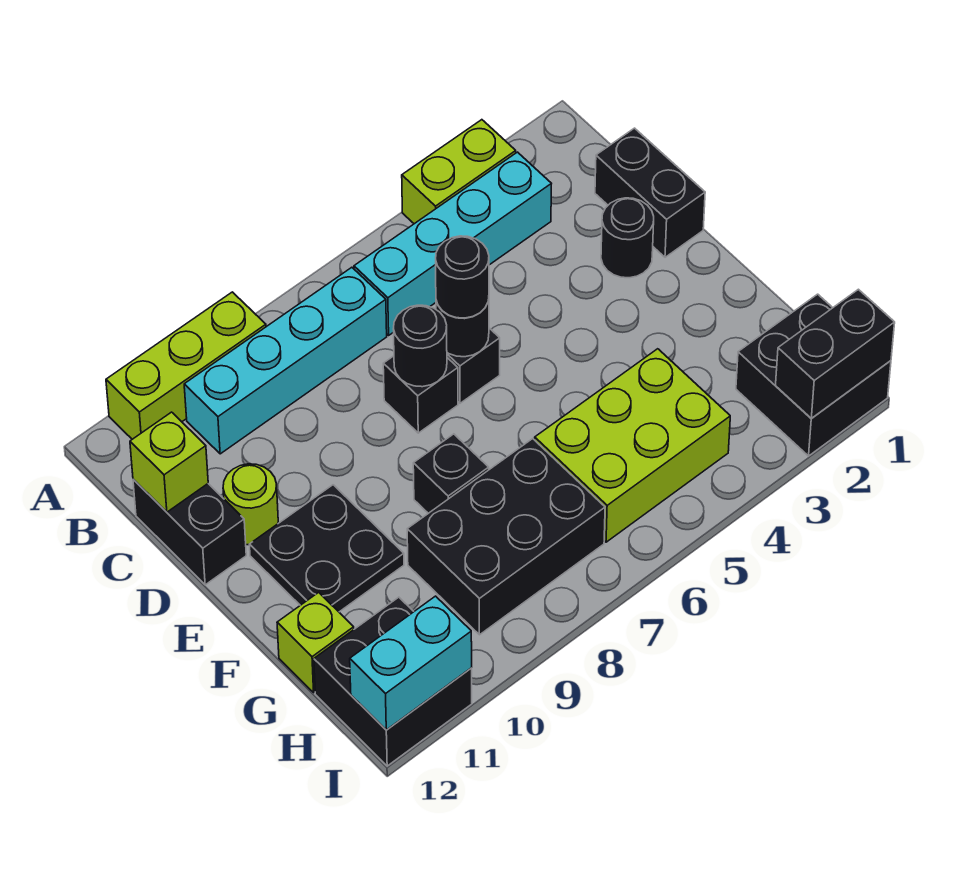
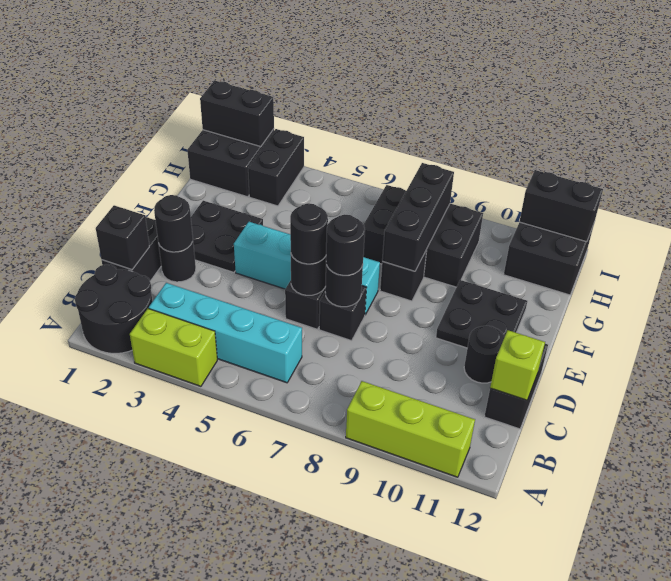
none -> black 2x2 round brick [75,264,153,353]
cyan 1x4 brick [184,267,387,454] -> cyan 1x4 brick moved to [234,222,380,315]
none -> black 1x1 brick [96,205,149,270]
none -> black 1x1 round brick [154,195,193,252]
none -> black 1x1 round brick [326,215,365,275]
lime 1x1 round brick [223,464,278,545] -> black 1x1 round brick [464,326,505,383]
none -> black 2x2 plate [191,201,263,272]
none -> black 1x3 brick [382,163,454,271]
lime 2x3 brick [535,349,730,542] -> none
lime 1x1 brick [277,592,354,692] -> none
none -> black 1x2 brick [248,129,304,206]
cyan 1x2 brick [350,596,472,730] -> black 1x2 brick [519,170,603,242]

